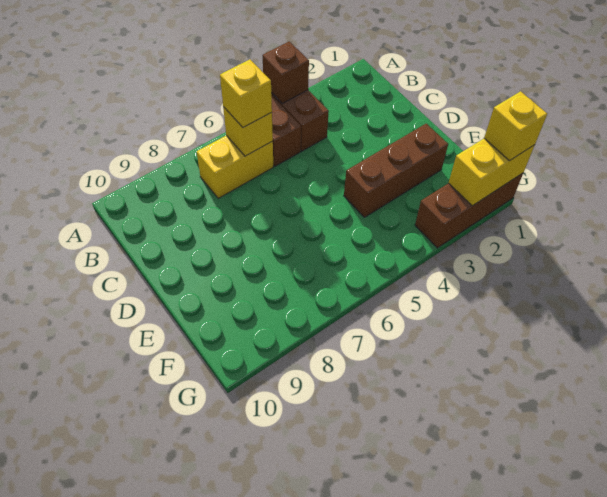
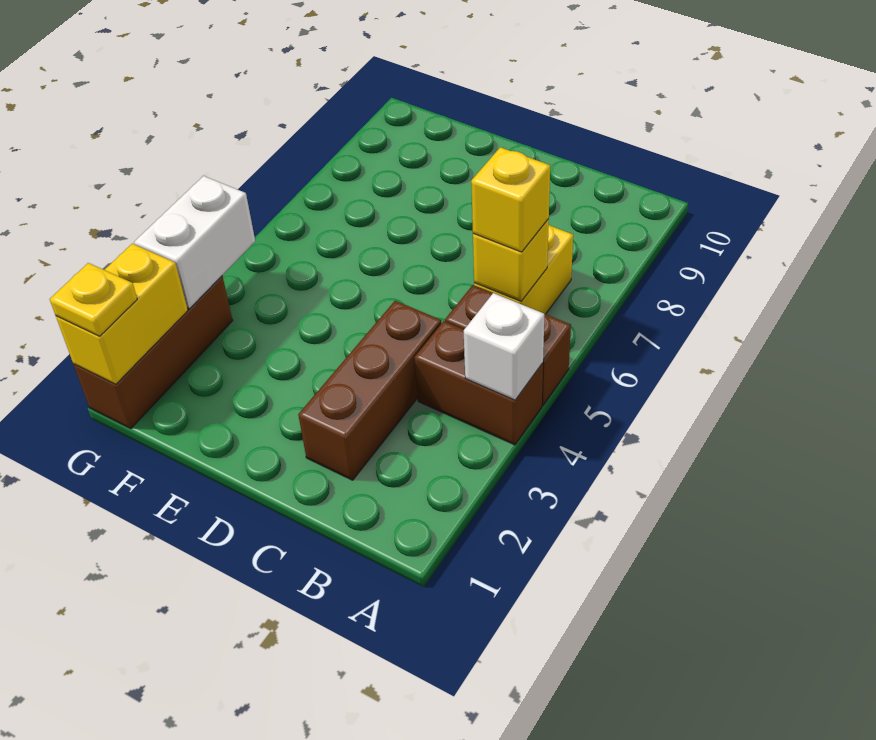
brown 1x1 brick [263,41,309,103] -> white 1x1 brick [464,293,544,400]
brown 1x3 brick [344,124,448,217] -> brown 1x3 brick moved to [298,301,441,480]
yellow 1x1 brick [484,91,547,161] -> yellow 1x1 plate [50,263,137,336]
none -> white 1x2 brick [134,176,255,309]

